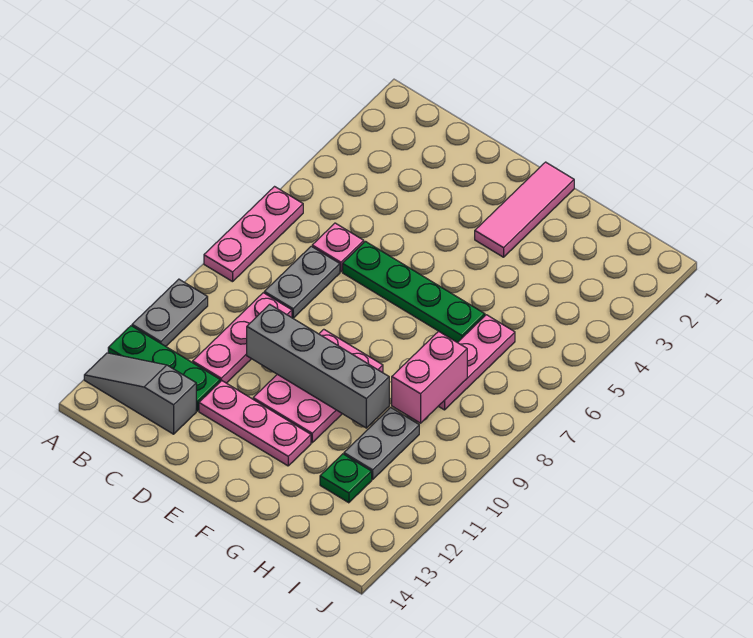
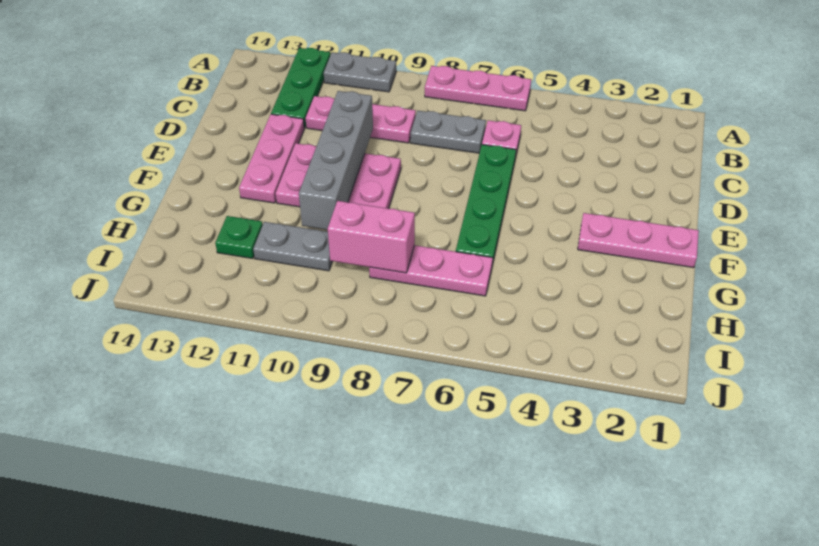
grey 1x3 slope [84,353,196,434] -> none
pink 1x3 tile [475,162,574,257] -> pink 1x3 plate [578,213,699,268]

